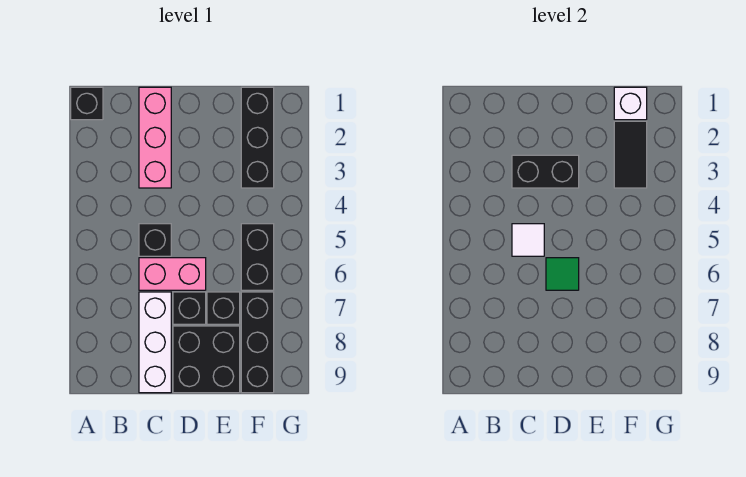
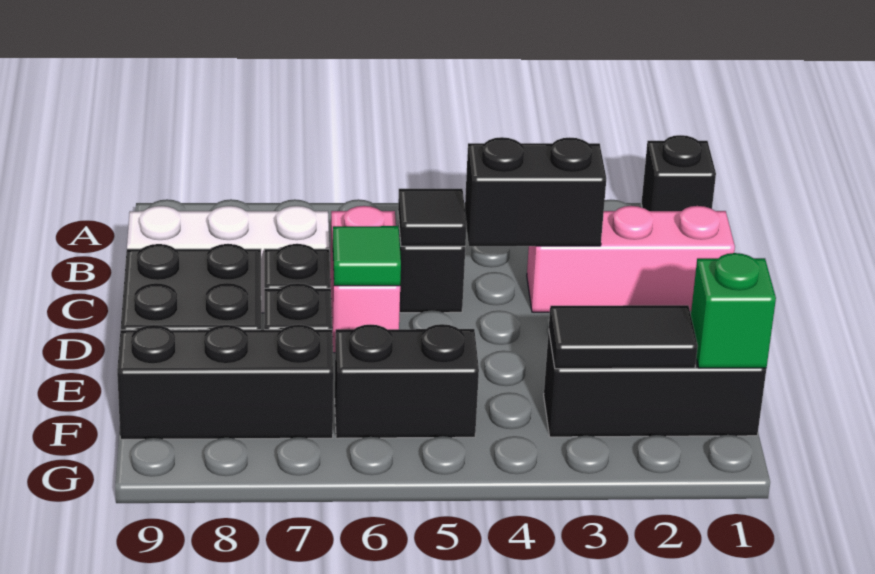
black 1x2 brick [512,155,579,188] -> black 1x2 brick turned to [465,137,606,247]
white 1x1 tile [512,224,544,256] -> black 1x1 tile [398,189,467,246]
white 1x1 brick [614,87,647,120] -> green 1x1 brick [691,253,776,368]

